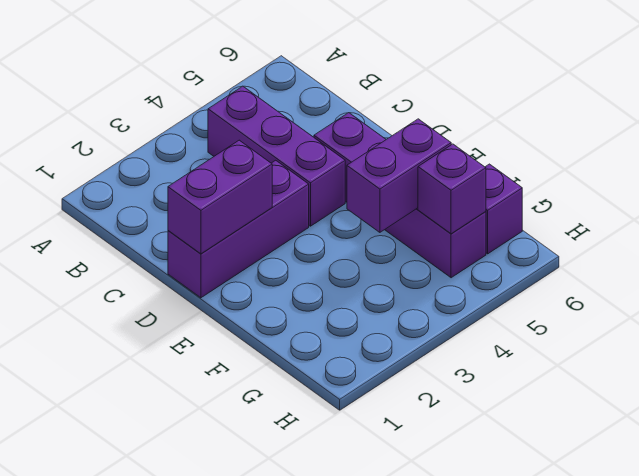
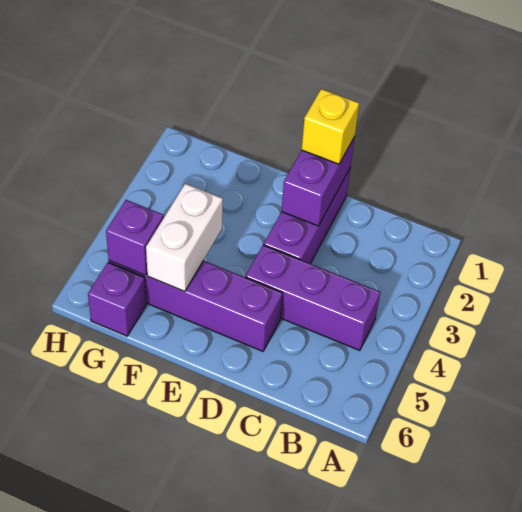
none -> yellow 1x1 brick [302,89,359,164]
purple 1x2 brick [347,119,451,232] -> white 1x2 brick [146,183,223,292]

